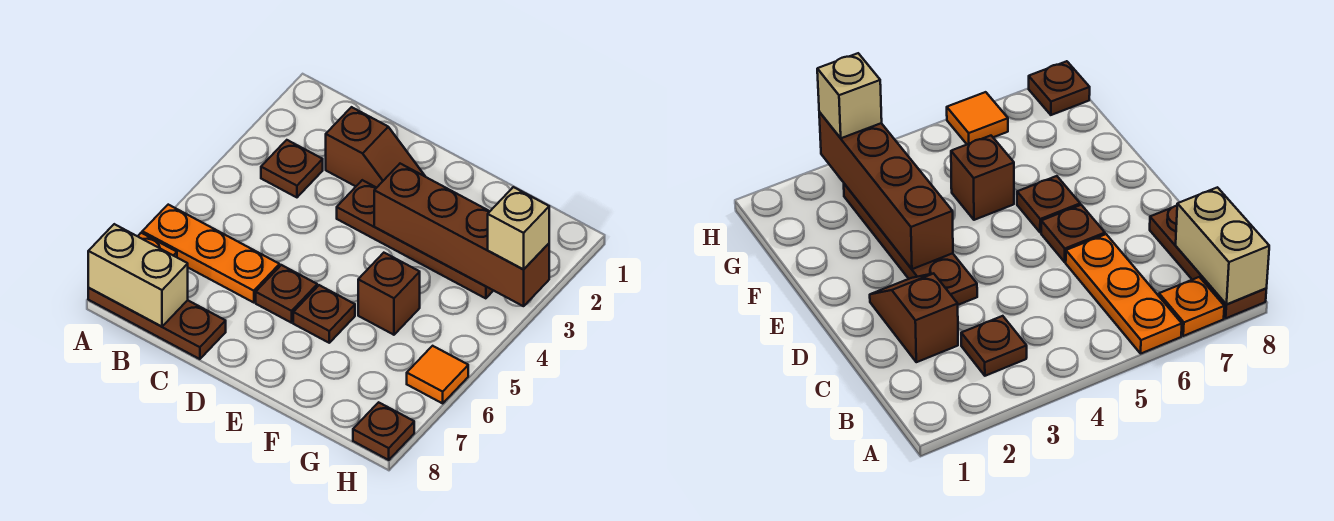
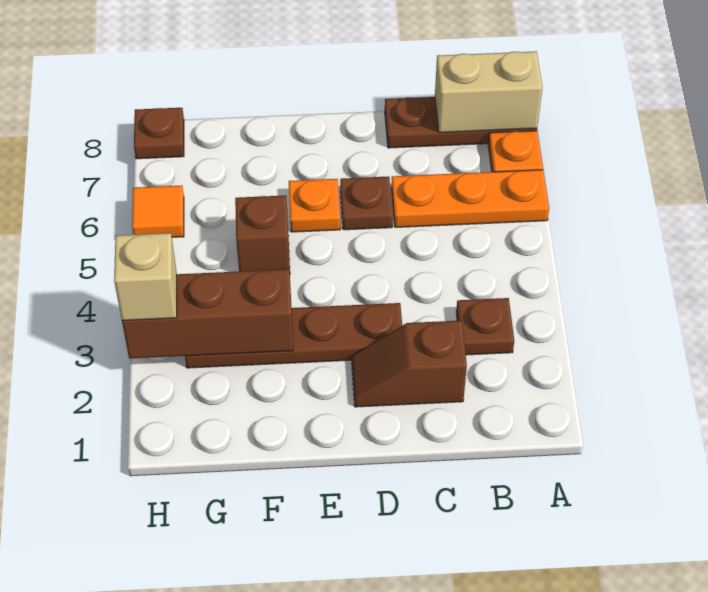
brown 1x4 brick [374,164,549,306] -> brown 1x3 brick [122,269,293,358]
brown 1x1 plate [293,285,355,343] -> orange 1x1 plate [289,179,340,232]

